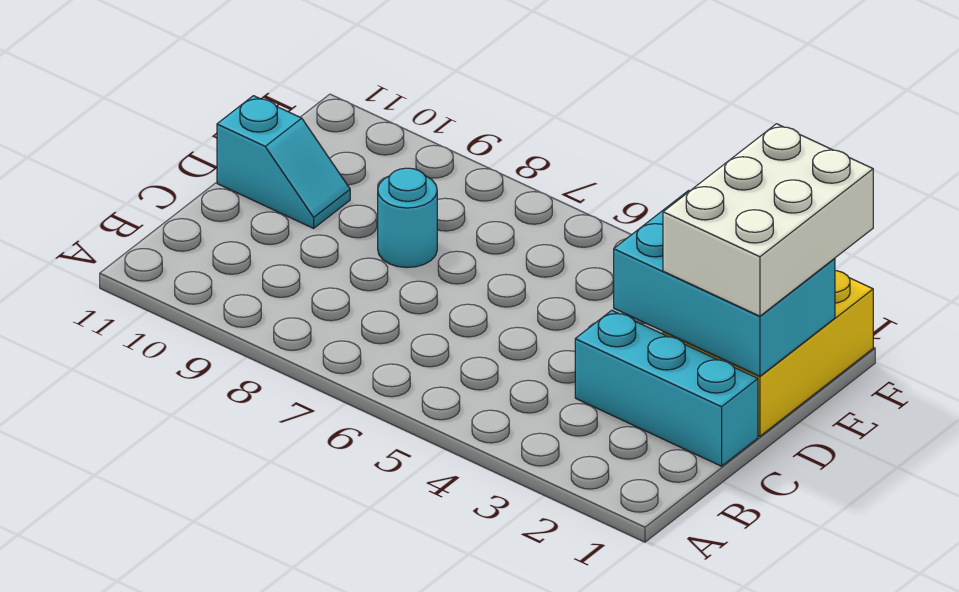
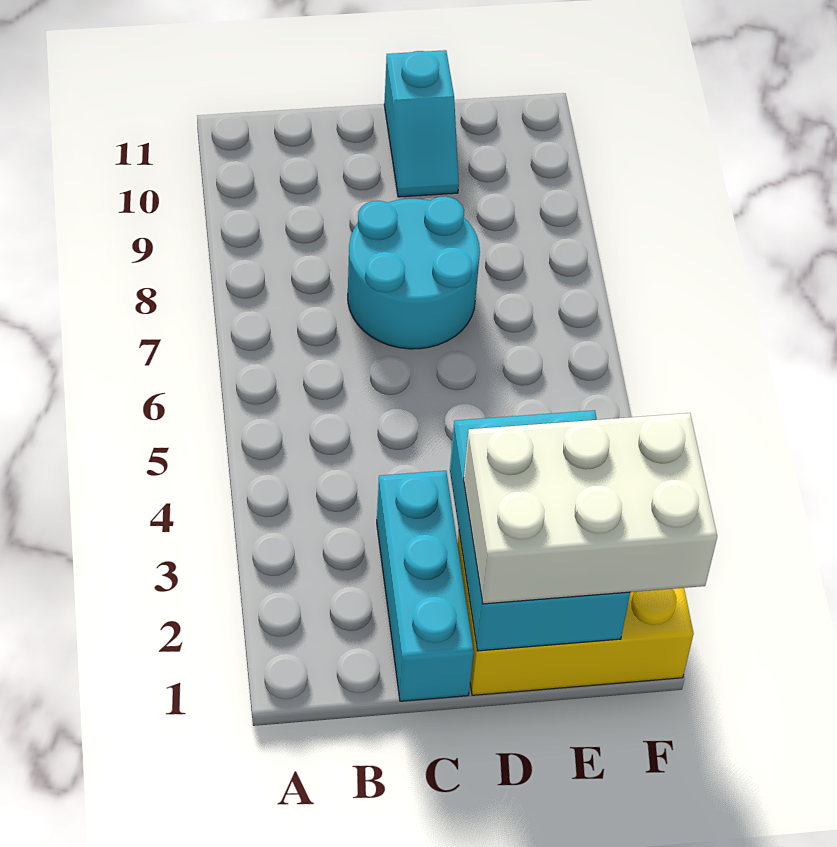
cyan 1x1 round brick [378,168,437,268] -> cyan 2x2 round brick [348,196,480,349]

